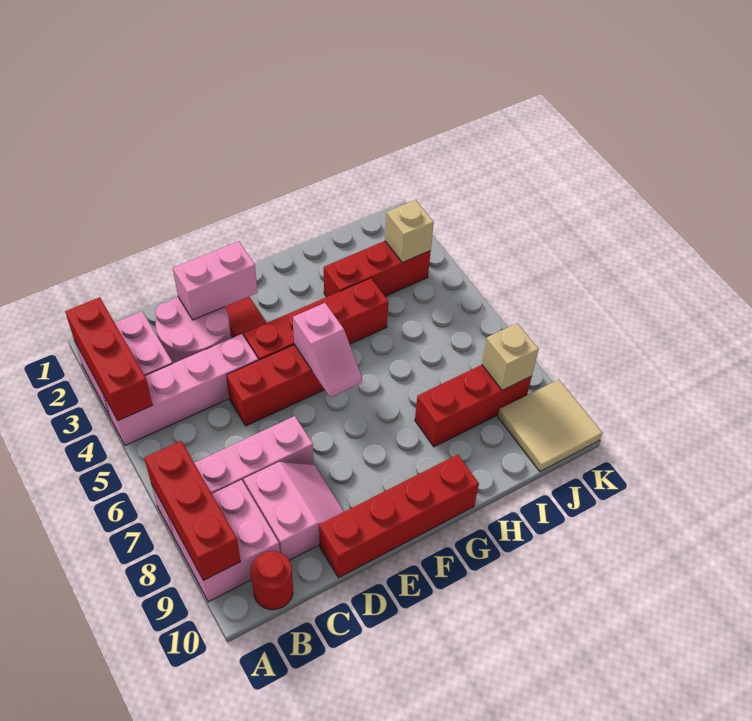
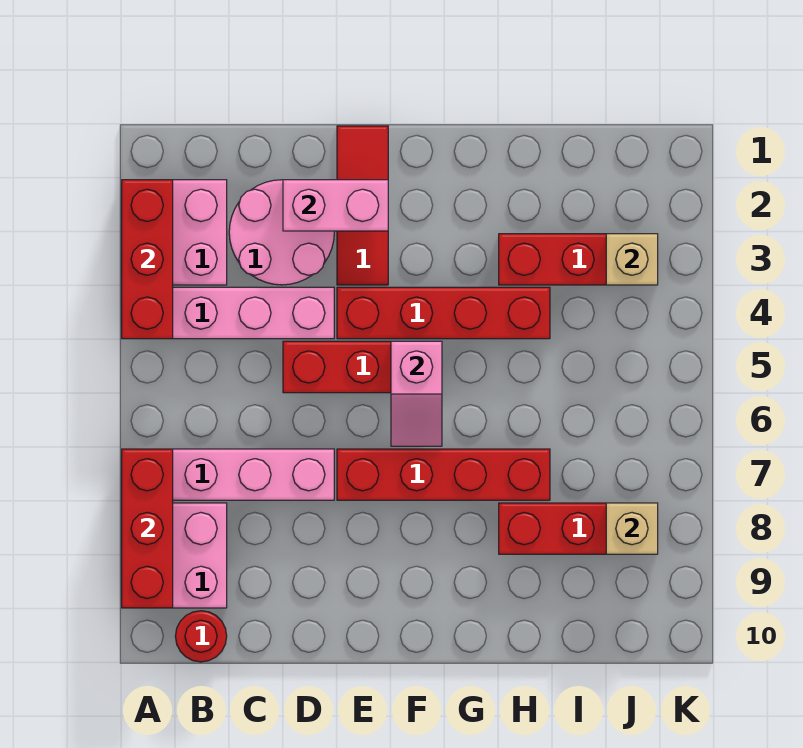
pink 2x2 slope [244,462,344,560] -> none
red 1x4 brick [319,455,479,578] -> red 1x4 brick moved to [337,449,550,500]
tan 2x2 tile [498,380,602,472] -> none

